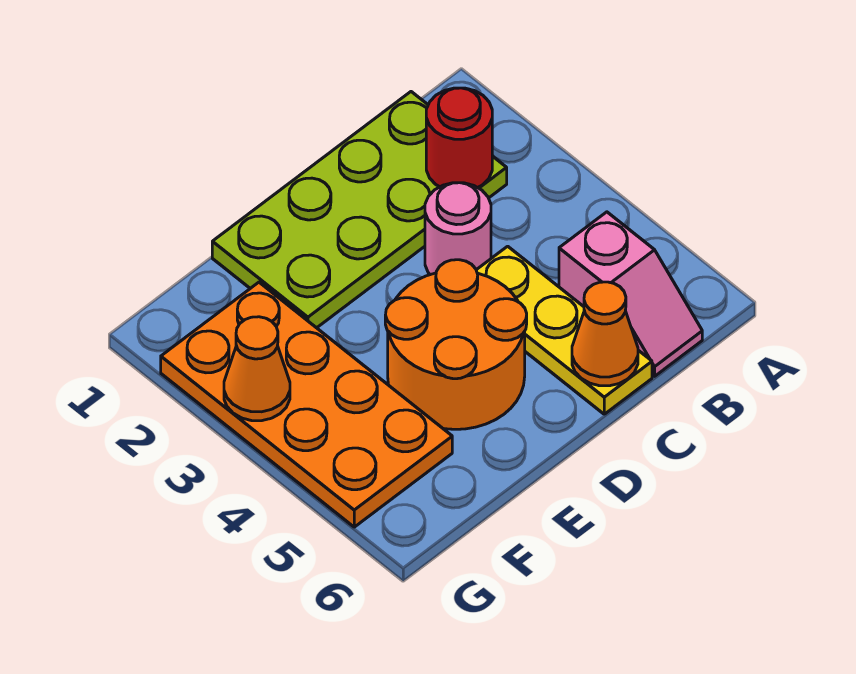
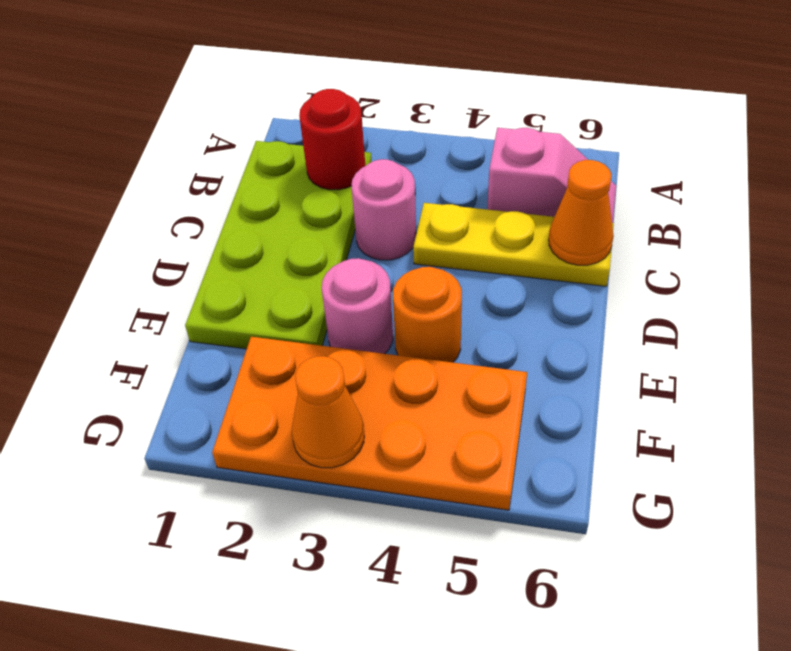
orange 2x2 round brick [385,260,527,429] -> orange 1x1 round brick [393,267,462,362]
none -> pink 1x1 round brick [322,258,393,354]

